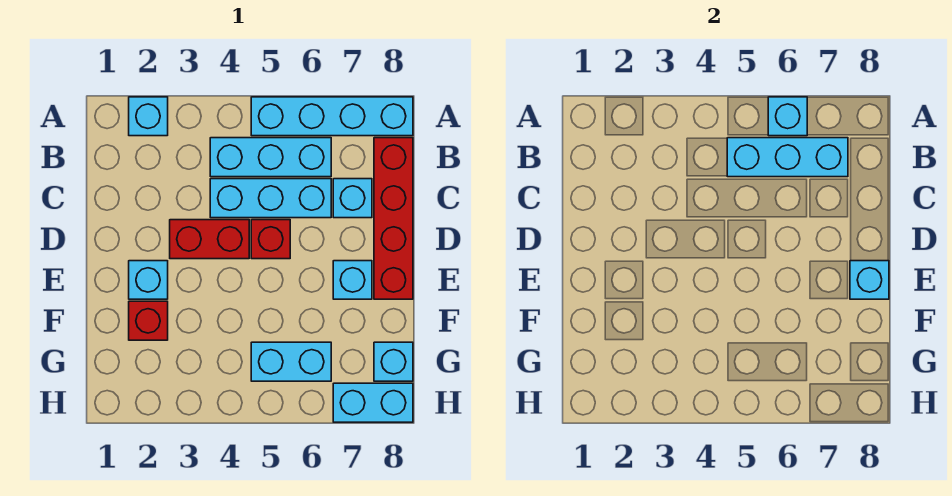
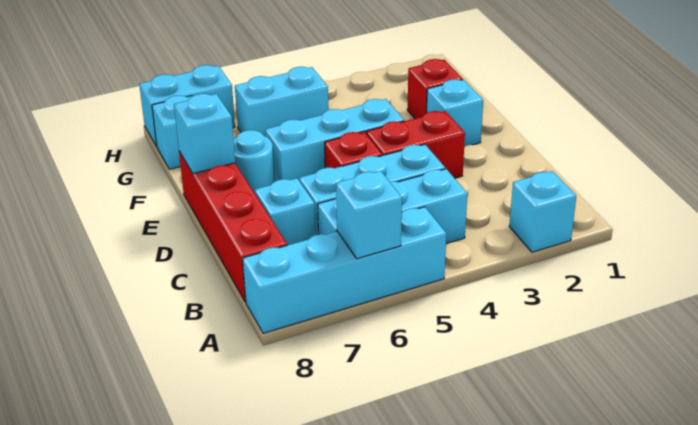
cyan 1x3 brick [727,138,848,177] -> cyan 1x3 brick moved to [265,99,404,181]
cyan 1x1 brick [333,261,372,299] -> cyan 1x1 round brick [234,130,275,193]

